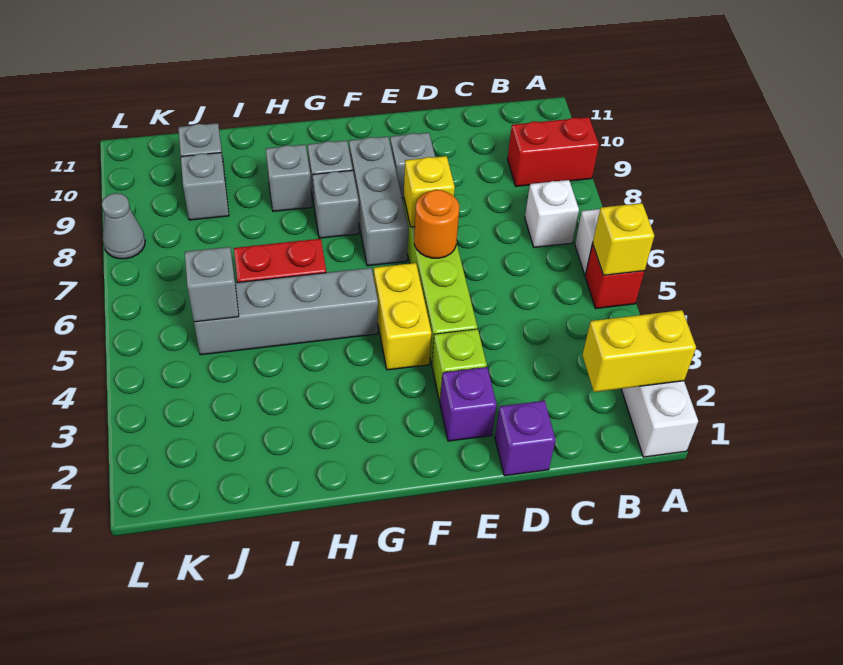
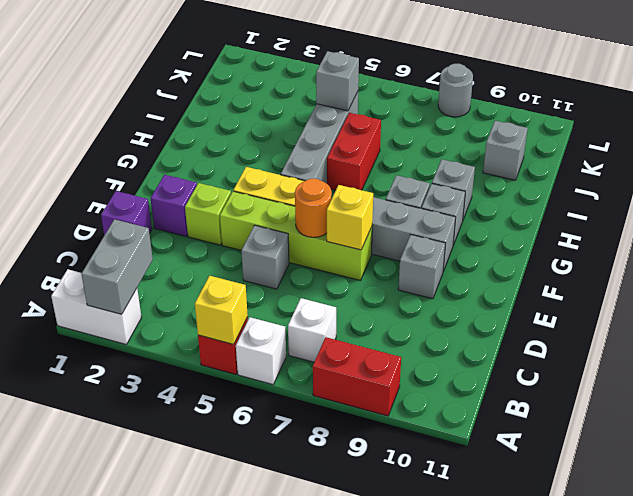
yellow 1x2 brick [583,310,696,392] -> grey 1x2 brick [81,219,153,314]
red 1x2 brick [508,117,599,186] -> red 1x2 brick turned to [313,337,401,416]
grey 1x1 brick [181,153,229,220] -> grey 1x1 brick moved to [241,225,289,289]
grey 1x1 cone [102,193,145,259] -> grey 1x1 round brick [438,64,473,117]

